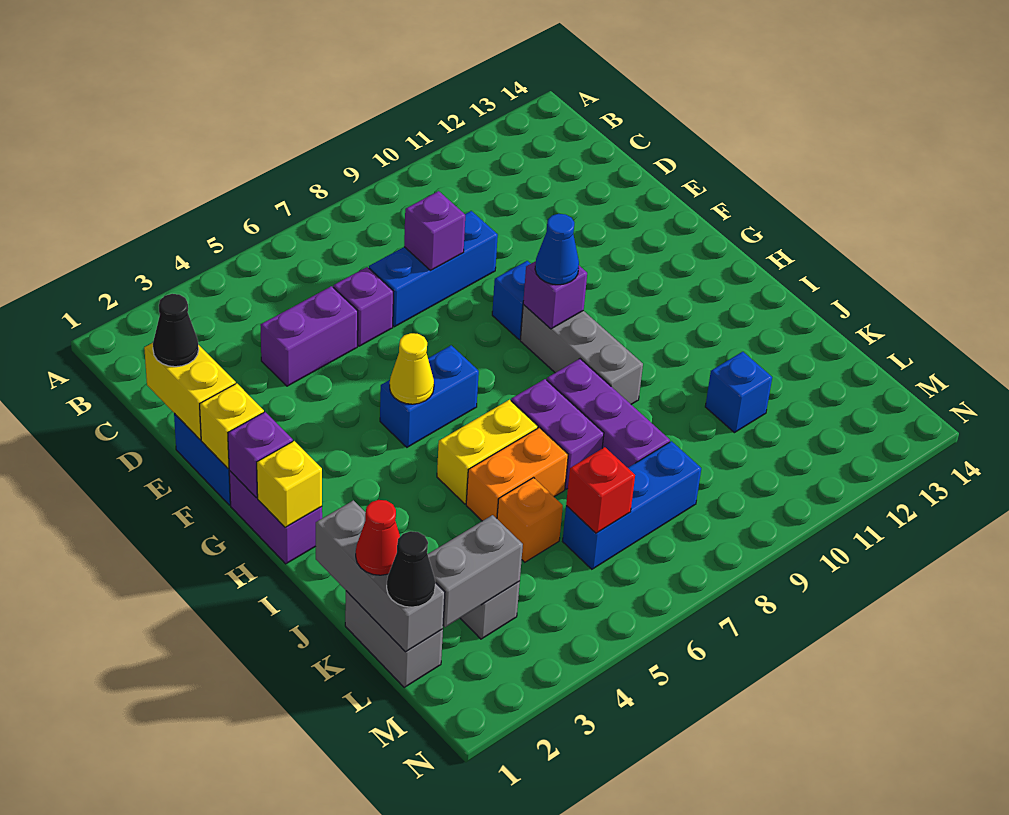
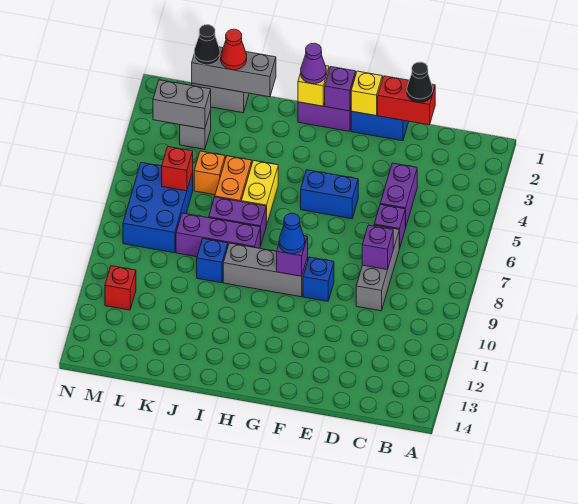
yellow 1x2 brick [144,343,236,440] -> red 1x2 brick [378,76,435,125]
blue 1x3 brick [369,211,498,327] -> grey 1x3 brick [356,225,399,311]
blue 1x2 brick [380,345,479,447] -> blue 1x2 brick turned to [301,170,358,219]
yellow 1x1 cone [390,333,434,404] -> none
none -> purple 1x1 cone [301,43,326,84]
blue 1x1 brick [705,352,772,433] -> blue 1x1 brick moved to [197,239,228,283]
grey 1x2 brick [428,515,523,627] -> grey 1x2 brick turned to [153,80,211,129]
blue 1x3 brick [563,441,701,569] -> blue 2x3 brick [123,163,193,253]
none -> red 1x1 brick [105,266,136,310]

